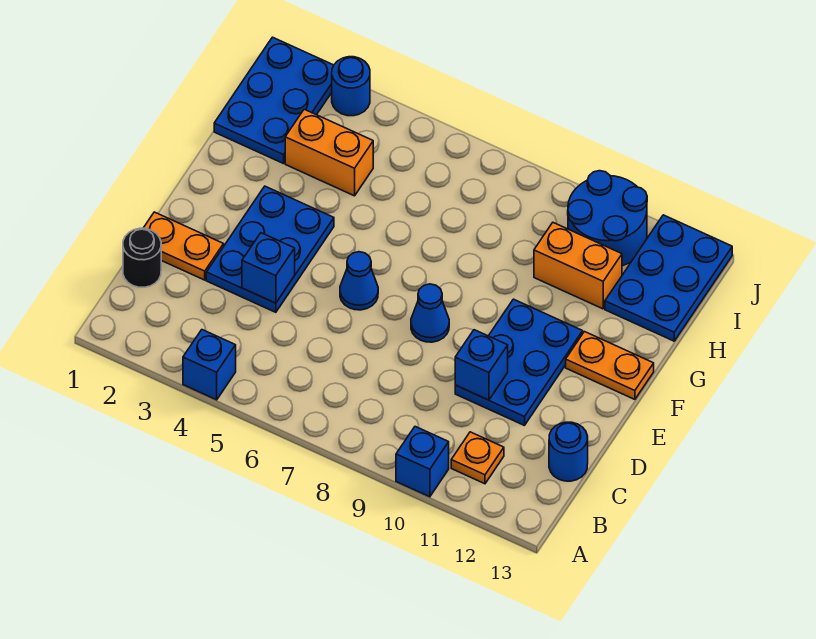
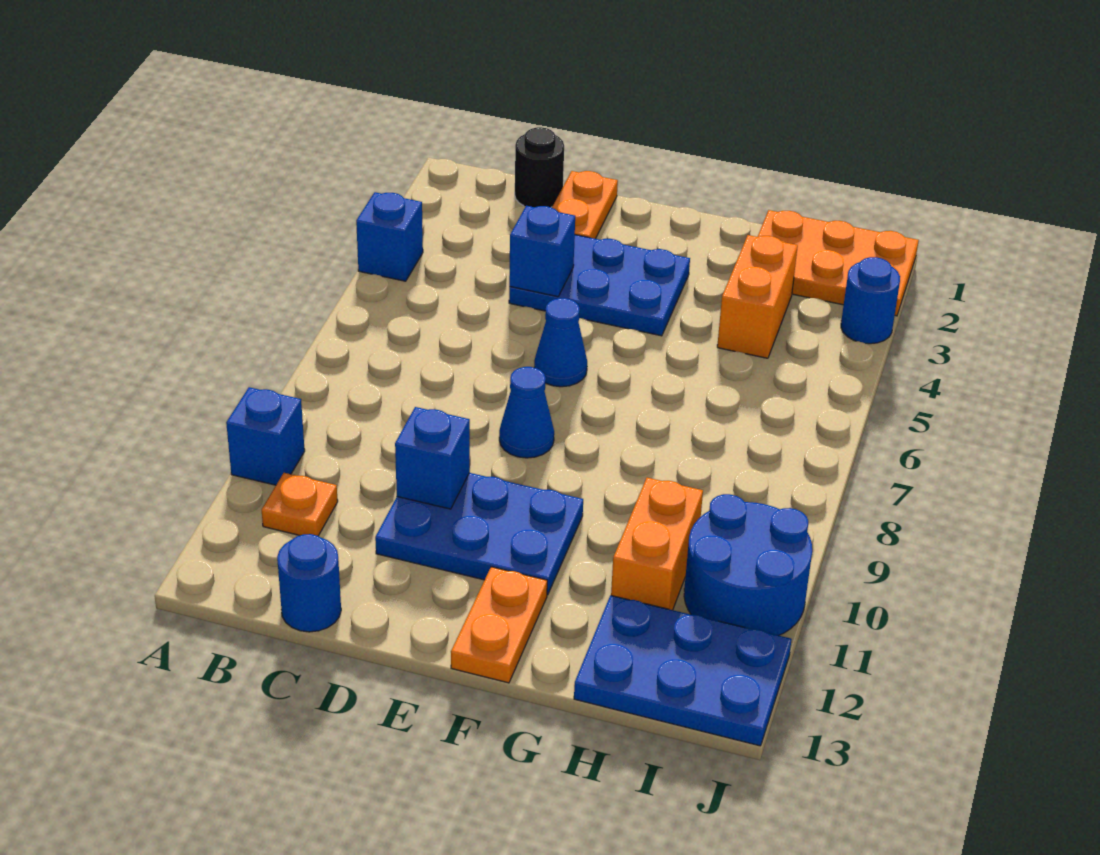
blue 2x3 plate [214,37,334,164] -> orange 2x3 plate [758,210,919,316]

